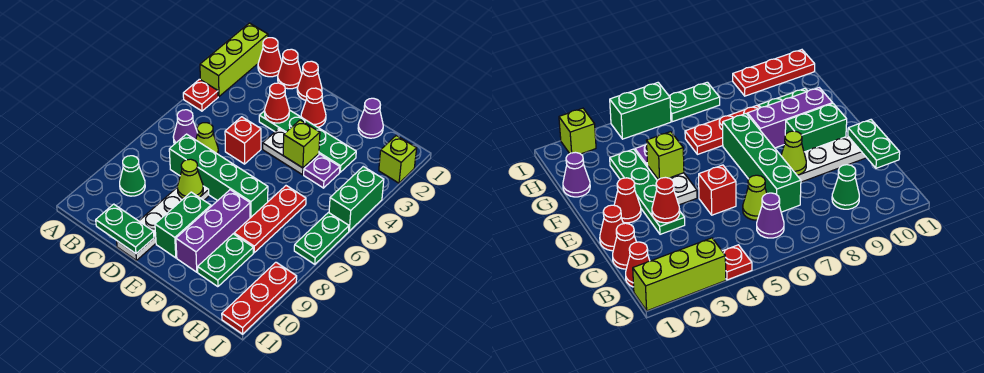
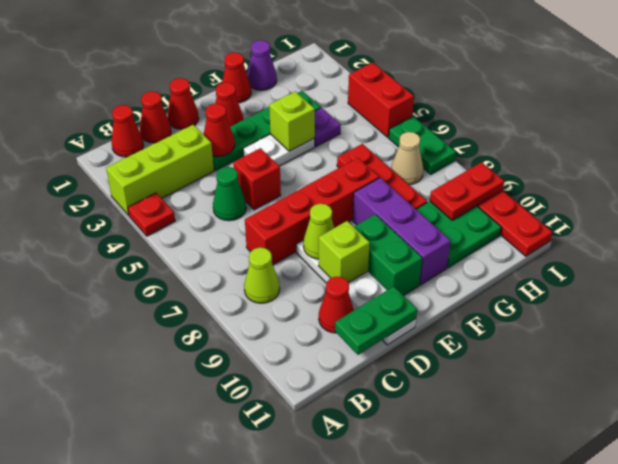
lime 1x3 brick [200,23,268,97] -> lime 1x3 brick turned to [106,125,214,215]
purple 1x1 cone [173,110,198,144] -> none
green 1x1 cone [120,156,145,196] -> green 1x1 cone moved to [213,167,246,221]
lime 1x1 cone [196,123,218,154] -> lime 1x1 cone moved to [244,247,280,303]
green 1x4 brick [169,134,268,218] -> red 1x4 brick [245,158,379,265]
none -> red 1x1 cone [319,277,354,333]
none -> red 1x1 cone [222,53,251,103]
green 1x2 plate [198,234,253,287] -> green 2x2 plate [416,201,501,268]
none -> tan 1x1 cone [391,132,423,185]
none -> red 1x2 plate [430,162,504,220]
lime 1x1 brick [379,135,417,183] -> lime 1x1 brick moved to [319,221,370,283]
green 1x2 brick [329,167,384,231] -> red 1x2 brick [348,63,414,137]

